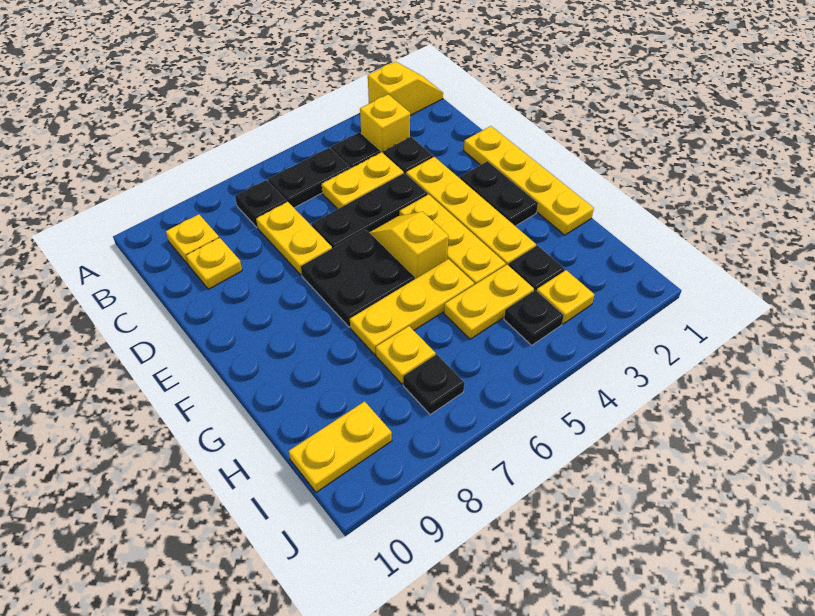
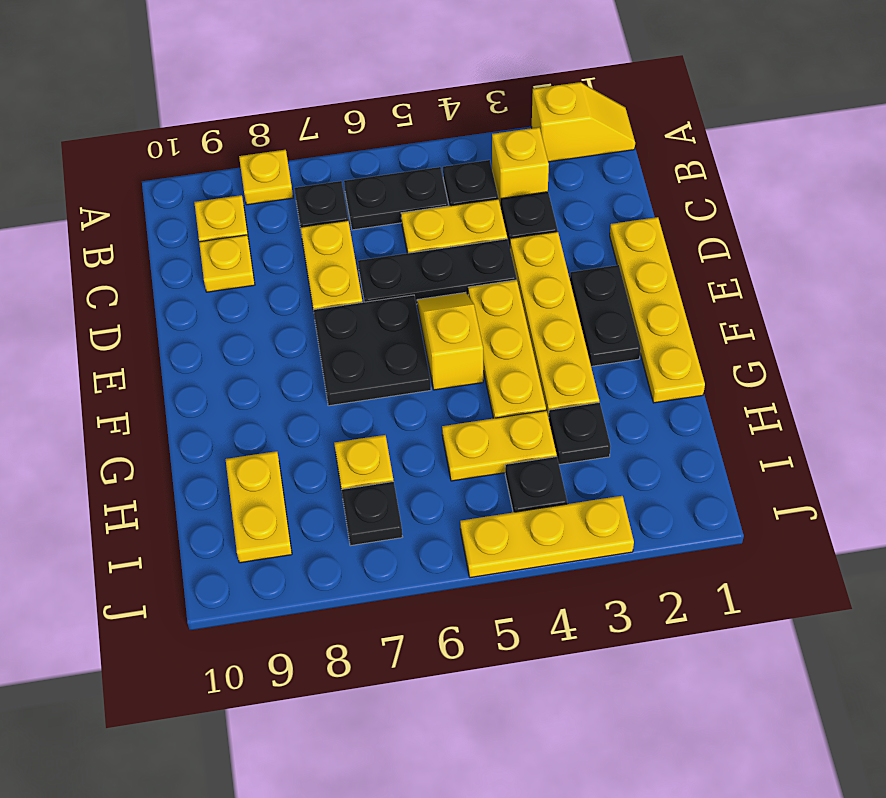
yellow 1x3 plate [350,259,474,355] -> yellow 1x3 plate moved to [460,496,634,578]
yellow 1x1 plate [537,270,594,324] -> yellow 1x1 plate moved to [239,150,293,205]
yellow 1x2 plate [289,401,392,492] -> yellow 1x2 plate turned to [226,451,292,563]

